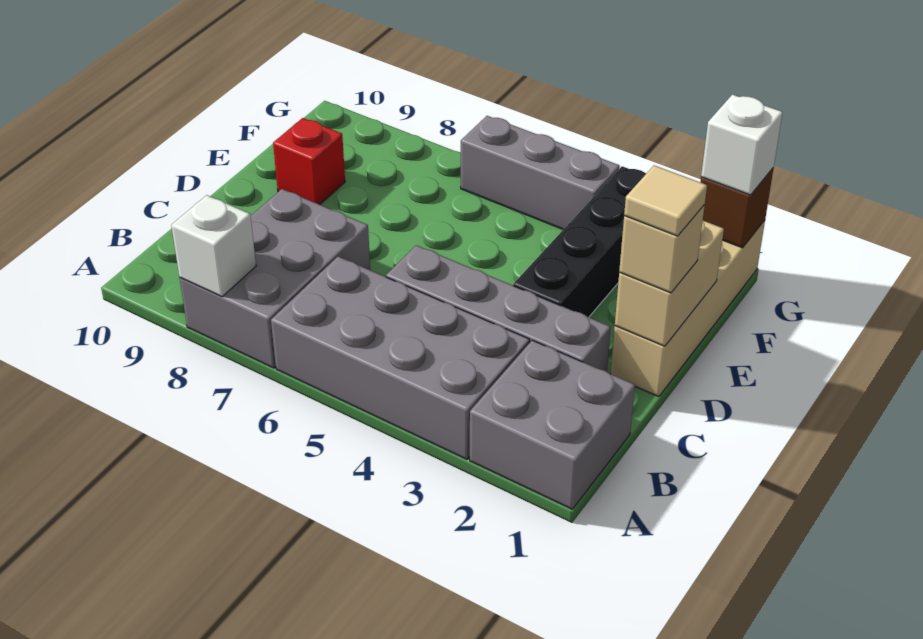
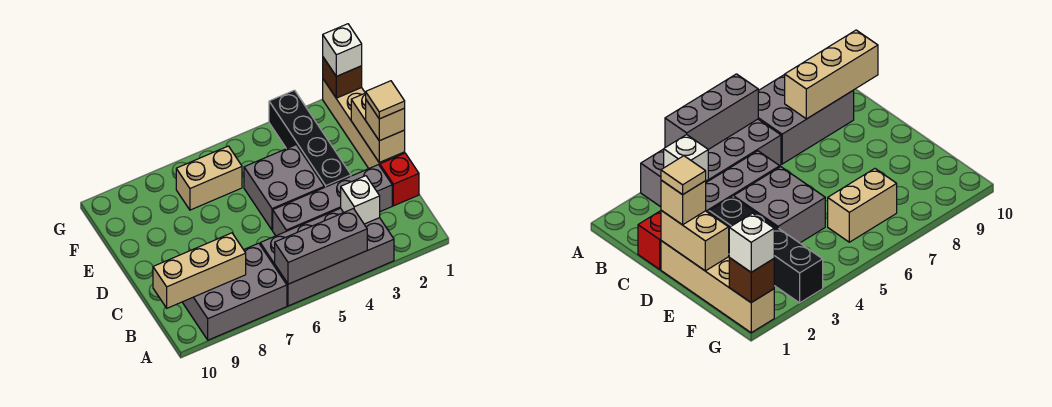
grey 2x2 brick [470,340,635,509] -> grey 2x2 brick moved to [244,145,324,230]
grey 2x3 brick [180,189,370,368] -> grey 2x3 brick turned to [182,243,287,340]
white 1x1 brick [171,195,256,297] -> white 1x1 brick moved to [341,176,380,224]
none -> tan 1x3 brick [153,233,246,308]
red 1x1 brick [273,118,345,205] -> red 1x1 brick moved to [380,153,419,206]
none -> tan 1x2 brick [176,146,242,210]
grey 1x3 brick [461,116,620,230] -> grey 1x3 brick moved to [275,209,367,284]

